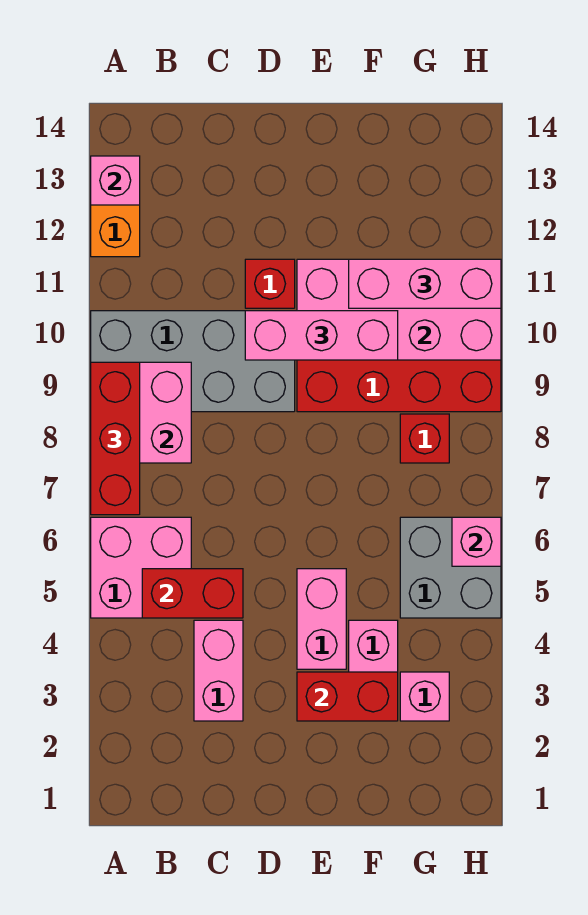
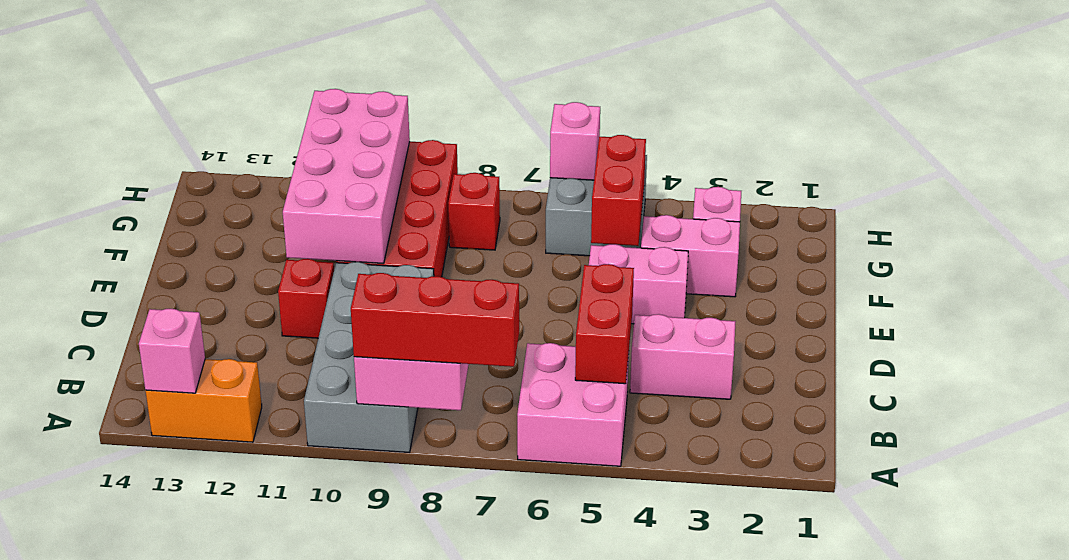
pink 1x3 brick [245,311,398,360] -> none
red 1x2 brick [297,672,398,721] -> red 1x2 brick moved to [591,135,646,246]
pink 1x3 brick [349,259,501,308] -> none

